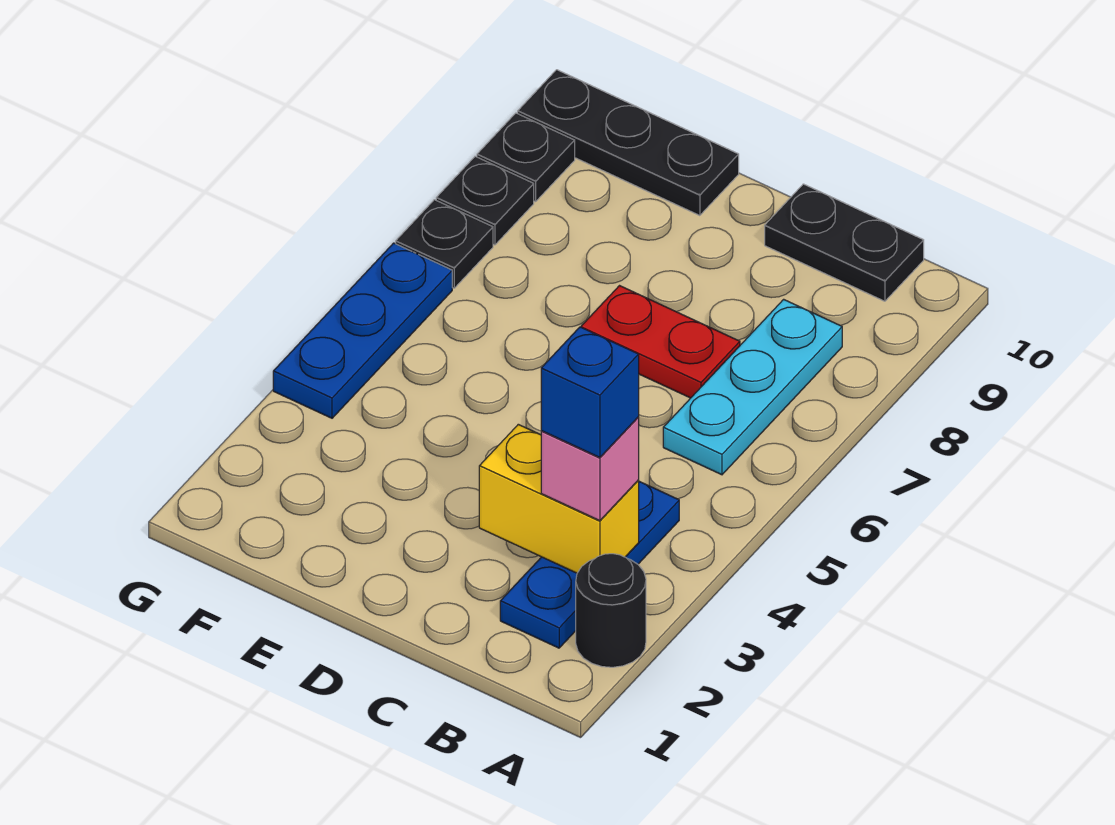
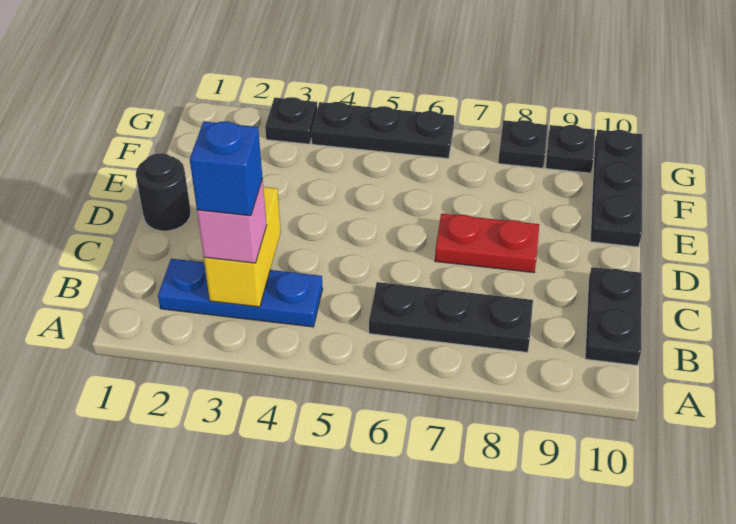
black 1x1 round brick [576,554,646,667] -> black 1x1 round brick moved to [136,153,191,231]
cyan 1x3 plate [663,299,842,475] -> black 1x3 plate [369,282,533,352]
red 1x2 plate [581,286,740,398] -> red 1x2 plate turned to [435,214,539,273]
blue 1x3 plate [273,243,452,418] -> black 1x3 plate [311,102,454,158]
black 1x1 plate [396,200,493,288] -> black 1x1 plate moved to [265,97,317,144]

